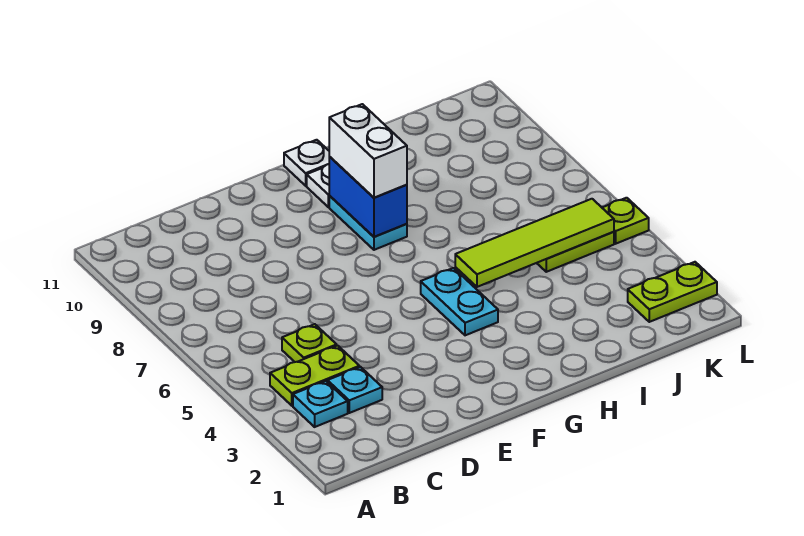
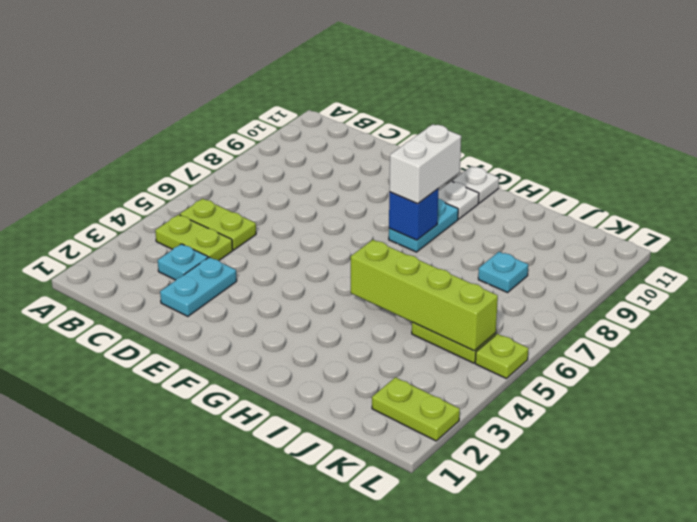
cyan 1x1 plate [293,381,348,427] -> cyan 1x1 plate moved to [478,252,528,292]
lime 1x1 plate [282,324,337,362] -> lime 1x2 plate [180,199,256,250]
cyan 1x2 plate [421,268,498,335] -> cyan 1x2 plate moved to [160,257,237,316]
blue 1x2 brick [329,157,407,237] -> blue 1x1 brick [389,189,438,240]
lime 1x4 tile [455,199,614,287] -> lime 1x4 brick [351,240,498,351]

